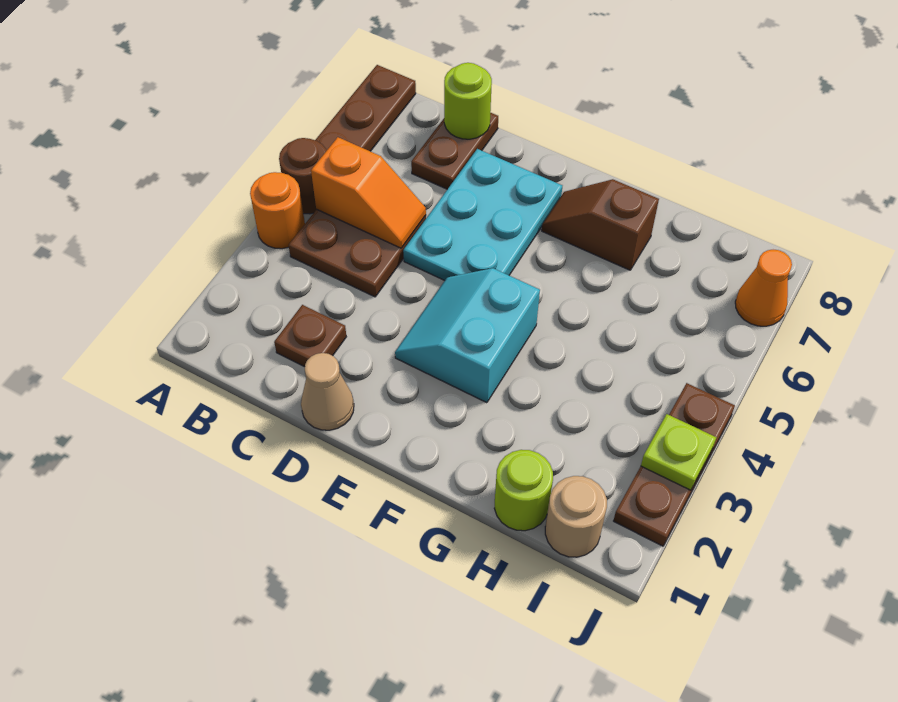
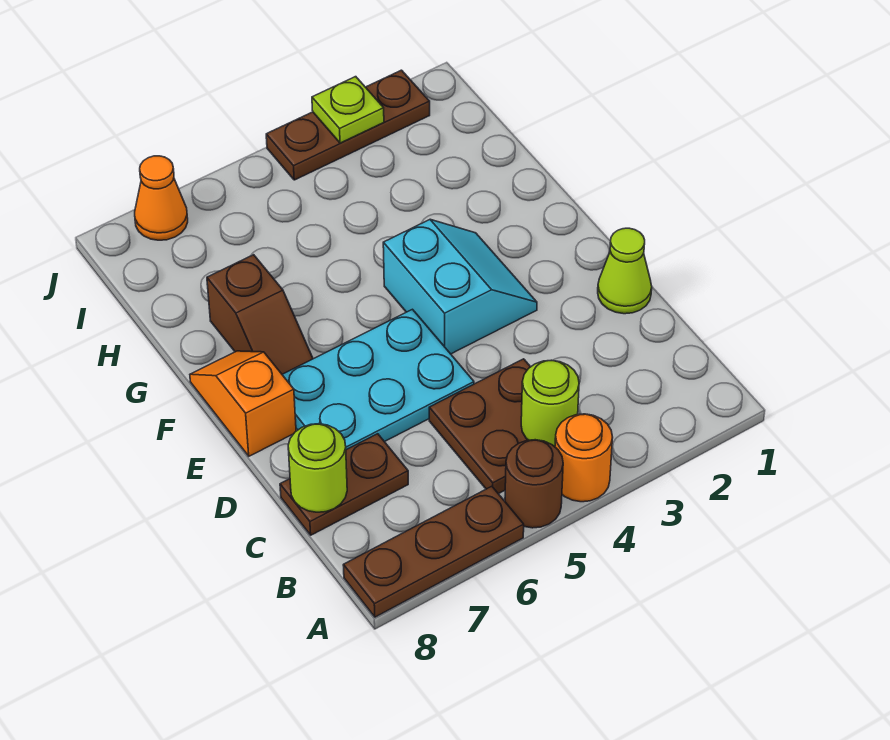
orange 1x2 slope [311,137,426,248] -> orange 1x2 slope moved to [190,351,296,456]
brown 1x1 plate [274,305,346,367] -> none
tan 1x1 cone [301,353,354,430] -> lime 1x1 cone [598,228,652,314]
cyan 2x2 slope [395,268,540,403] -> cyan 2x2 slope turned to [383,220,537,354]
lime 1x1 round brick [494,450,553,531] -> lime 1x1 round brick moved to [521,360,579,447]
tan 1x1 round brick [545,476,607,557] -> none

